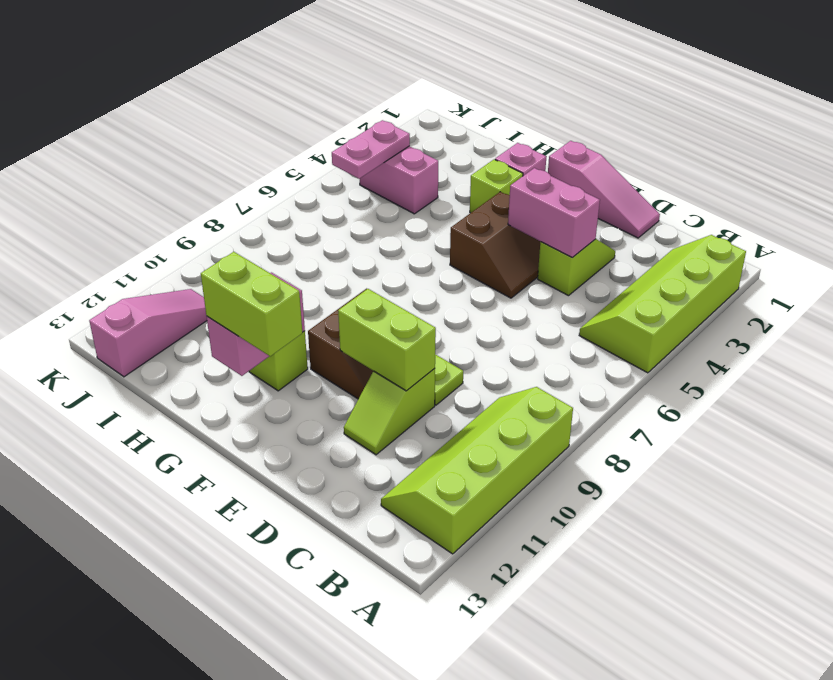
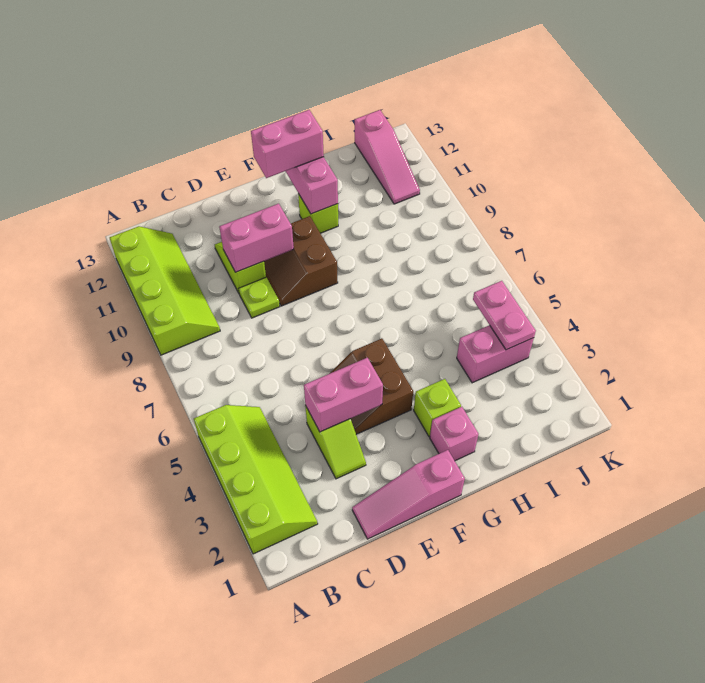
lime 1x2 brick [338,289,436,391] -> pink 1x2 brick [219,204,294,272]
lime 1x2 brick [201,252,302,356] -> pink 1x2 brick [251,110,324,178]

